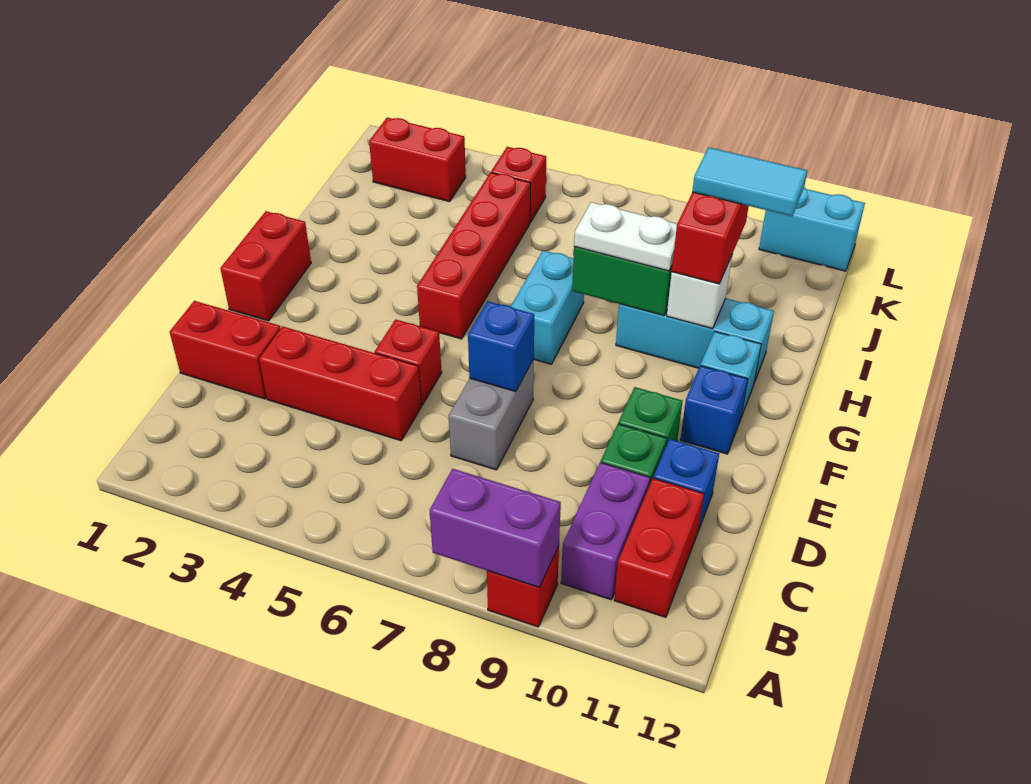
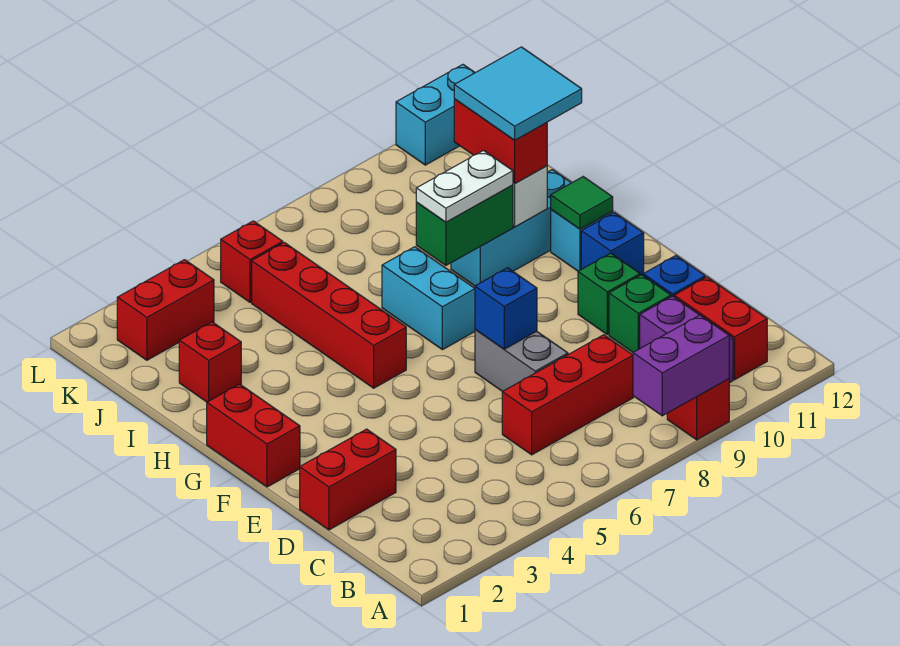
red 1x3 brick [259,326,421,441] -> red 1x3 brick moved to [502,335,633,455]
red 1x1 brick [375,319,442,405] -> red 1x1 brick moved to [179,322,241,402]
none -> green 1x1 tile [551,177,613,229]
cyan 1x2 tile [692,147,807,216] -> cyan 2x2 tile [454,47,582,140]

